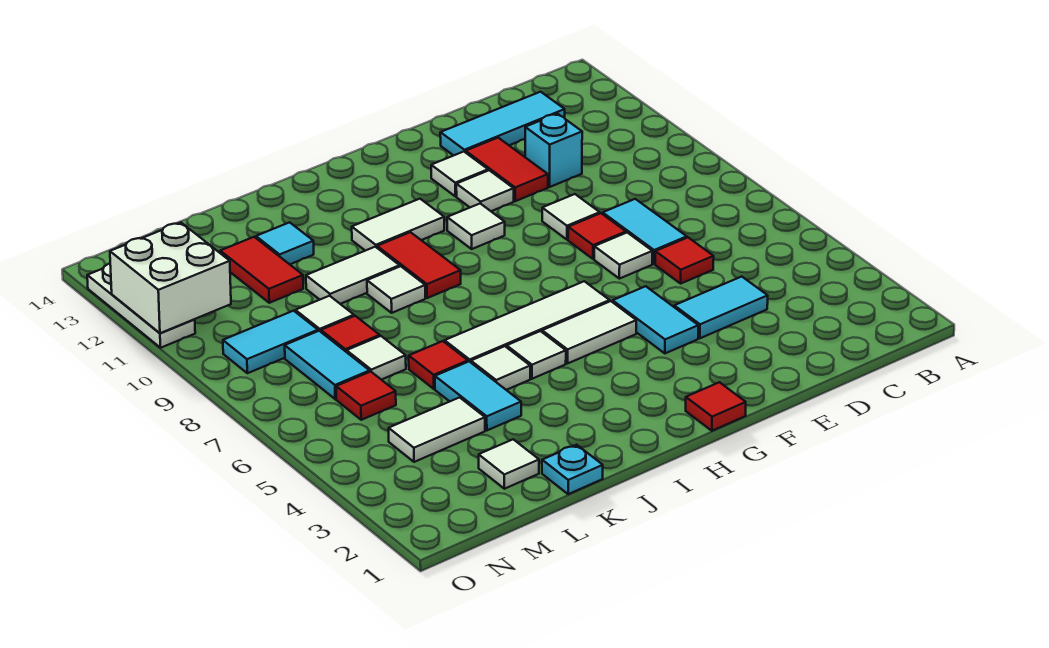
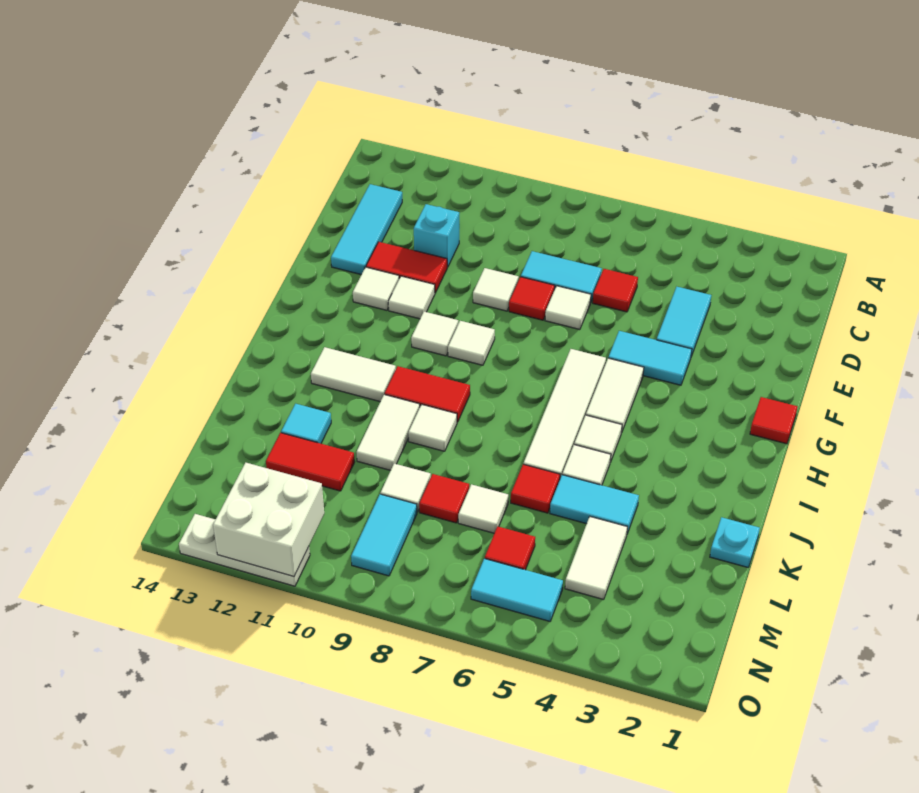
white 1x2 tile [352,199,444,251] -> white 1x2 tile turned to [311,347,396,402]
white 1x1 tile [479,439,539,489] -> white 1x1 tile moved to [448,321,495,365]
cyan 1x2 tile [285,331,370,399] -> cyan 1x2 tile moved to [471,558,563,621]

